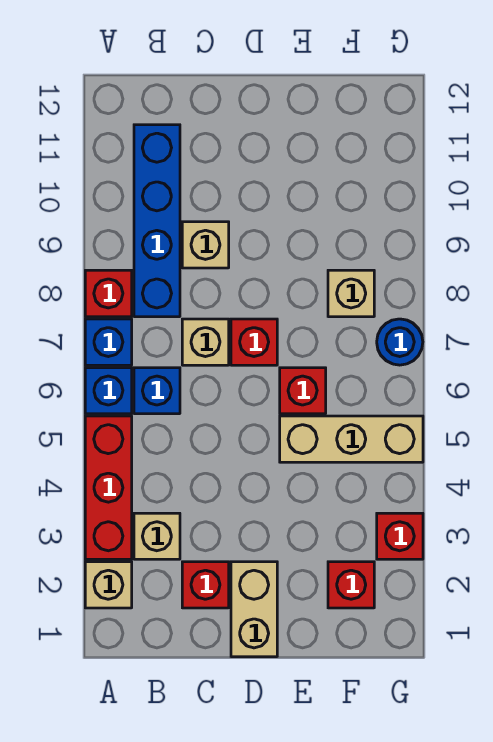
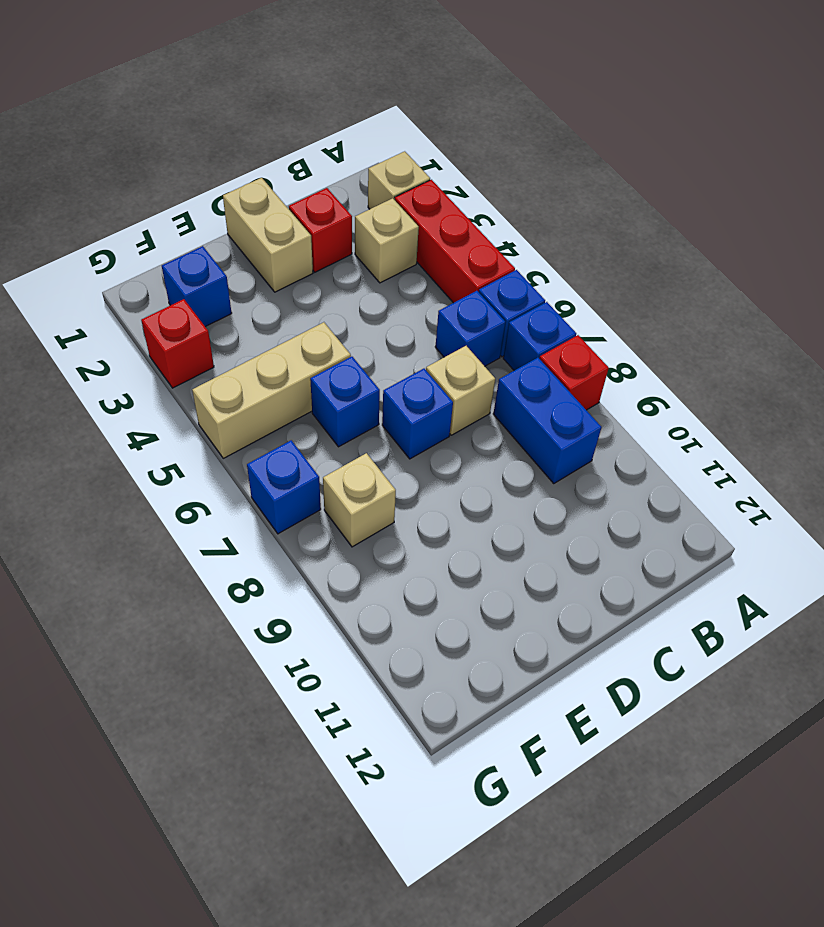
blue 1x4 brick [134,125,180,317] -> blue 1x2 brick [493,358,602,484]
tan 1x1 brick [182,222,229,268] -> none
red 1x1 brick [231,319,277,365] -> blue 1x1 brick [382,369,453,459]
red 1x1 brick [280,368,326,414] -> blue 1x1 brick [310,357,380,447]
red 1x1 brick [328,562,374,608] -> blue 1x1 brick [162,246,232,327]
blue 1x1 round brick [377,319,423,365] -> blue 1x1 brick [247,440,321,534]

